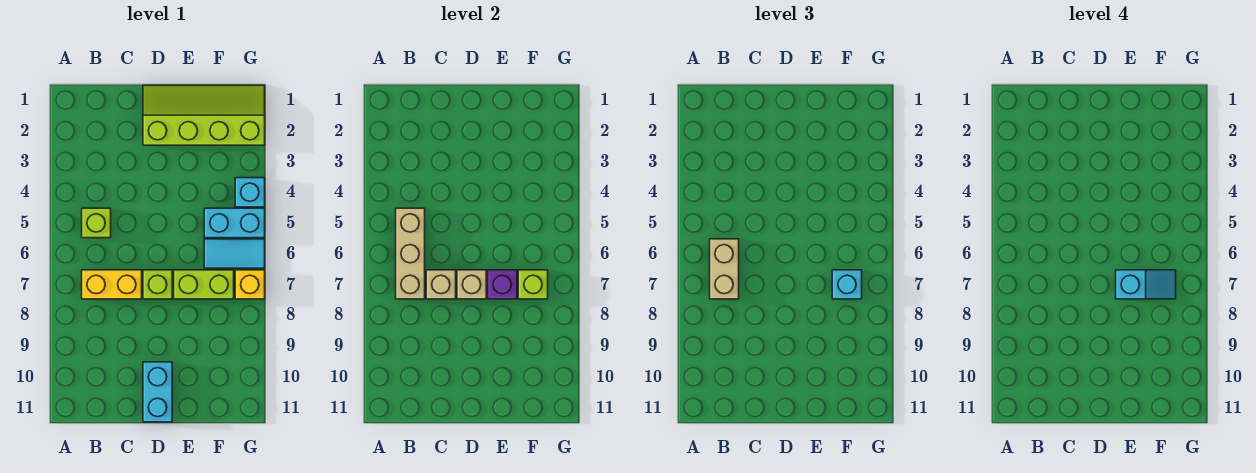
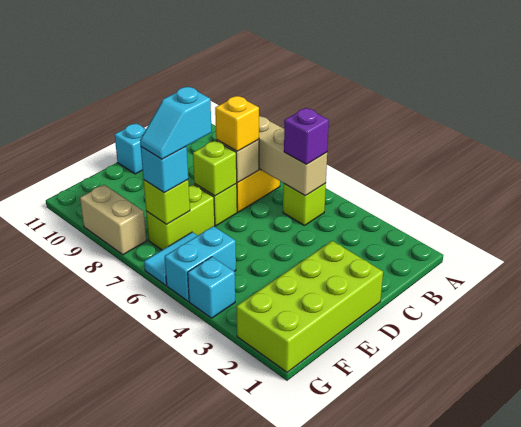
tan 1x2 brick [710,239,739,299] -> tan 1x2 brick moved to [80,185,146,255]
lime 2x4 slope [143,85,265,145] -> lime 2x4 brick [236,241,383,372]
tan 1x1 brick [457,270,486,299] -> lime 1x1 brick [193,140,237,196]
cyan 1x2 brick [143,362,172,422] -> cyan 1x1 brick [115,123,146,174]
purple 1x1 brick [488,270,517,299] -> purple 1x1 brick moved to [284,108,329,164]
yellow 1x1 brick [235,270,265,299] -> yellow 1x1 brick moved to [215,96,259,151]

